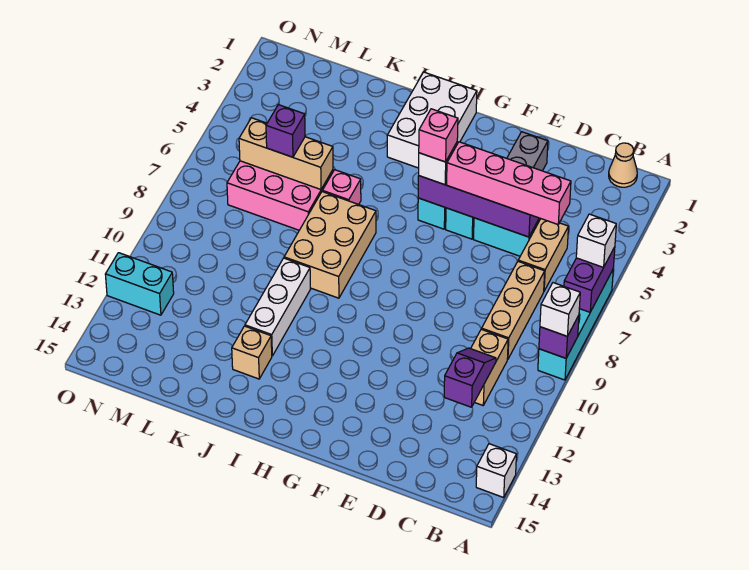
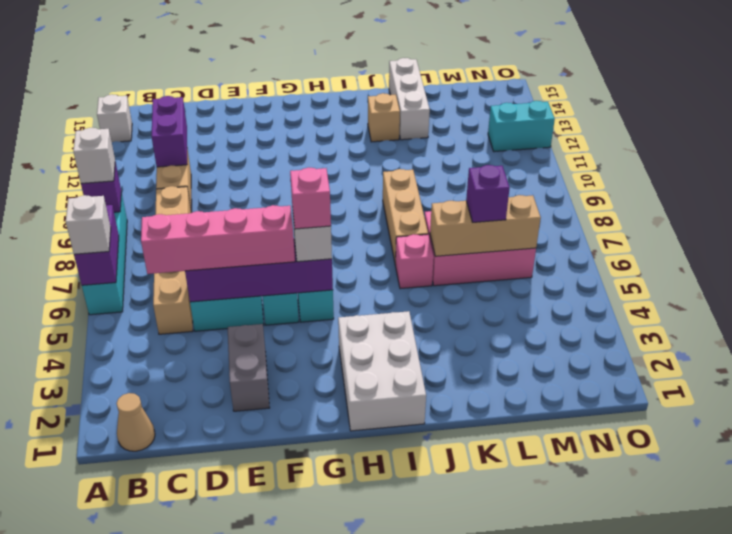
purple 1x2 slope [444,348,496,407] -> purple 1x2 brick [152,96,187,167]
tan 2x3 brick [284,192,376,298] -> tan 1x3 brick [383,169,428,265]
white 1x3 brick [245,258,310,356] -> white 1x3 brick moved to [389,58,430,140]

